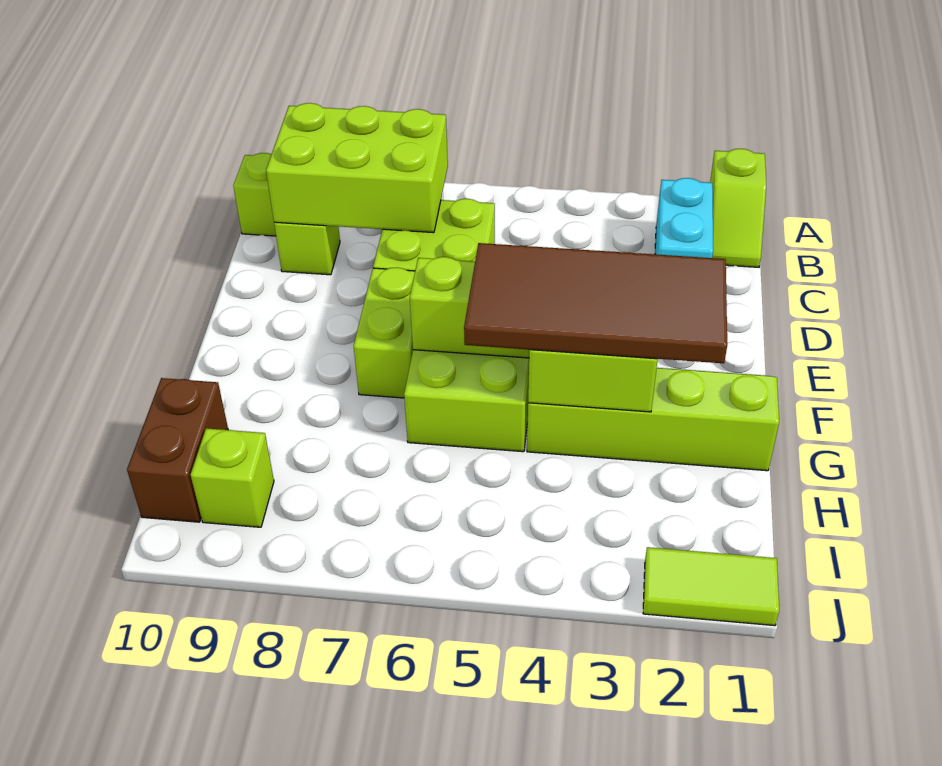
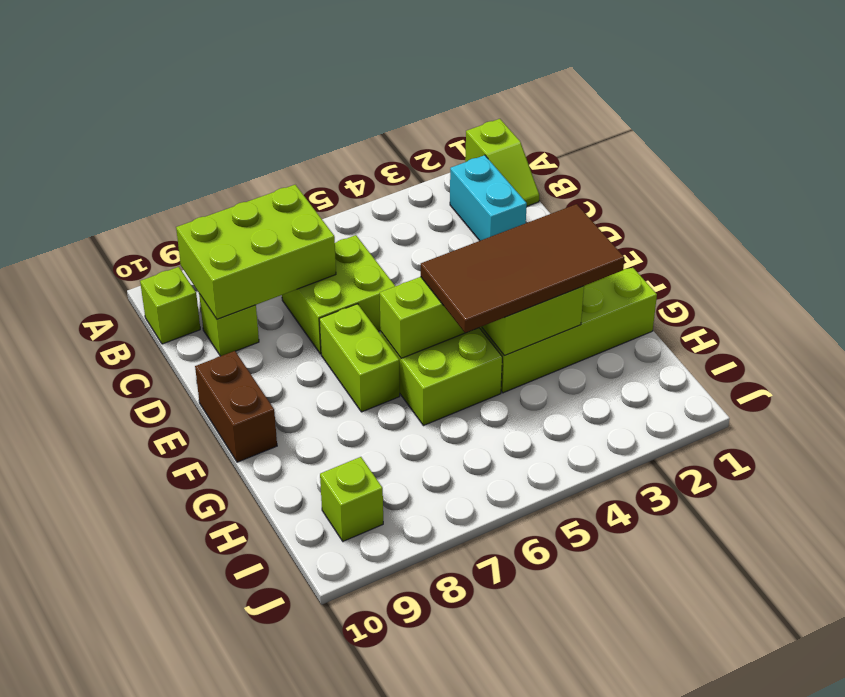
brown 1x2 brick [127,378,228,522] -> brown 1x2 brick moved to [195,351,277,462]
lime 1x2 tile [643,547,779,626] -> none

